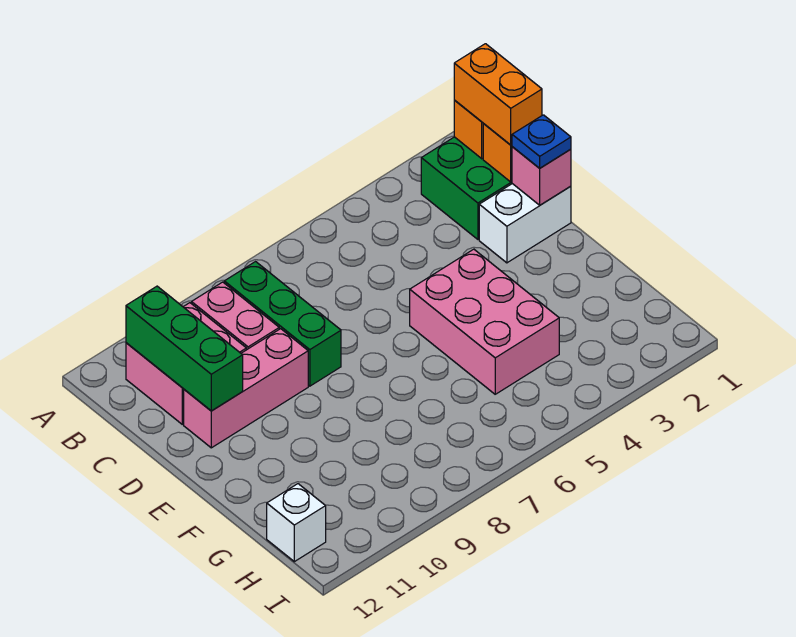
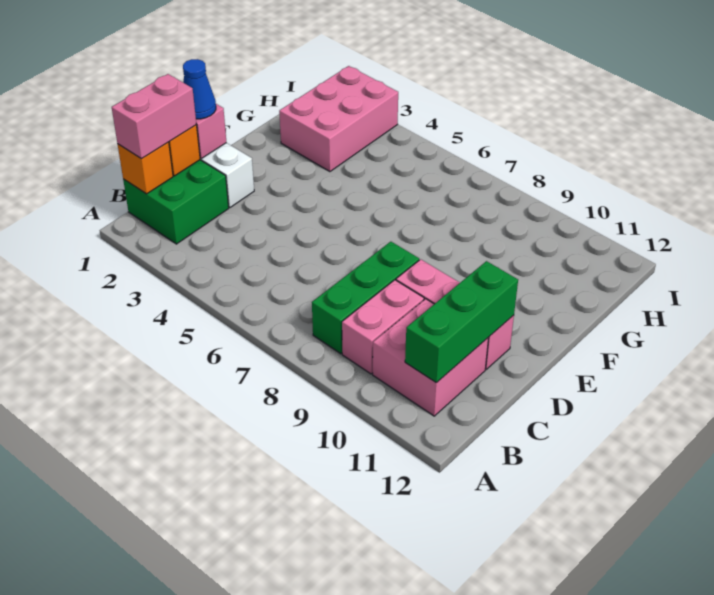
orange 1x2 brick [454,44,542,145] -> pink 1x2 brick [112,74,196,159]
blue 1x1 plate [512,115,571,168] -> blue 1x1 cone [183,59,216,119]
pink 2x3 brick [410,249,559,394] -> pink 2x3 brick moved to [279,66,398,172]
white 1x1 brick [267,484,326,562] -> none

